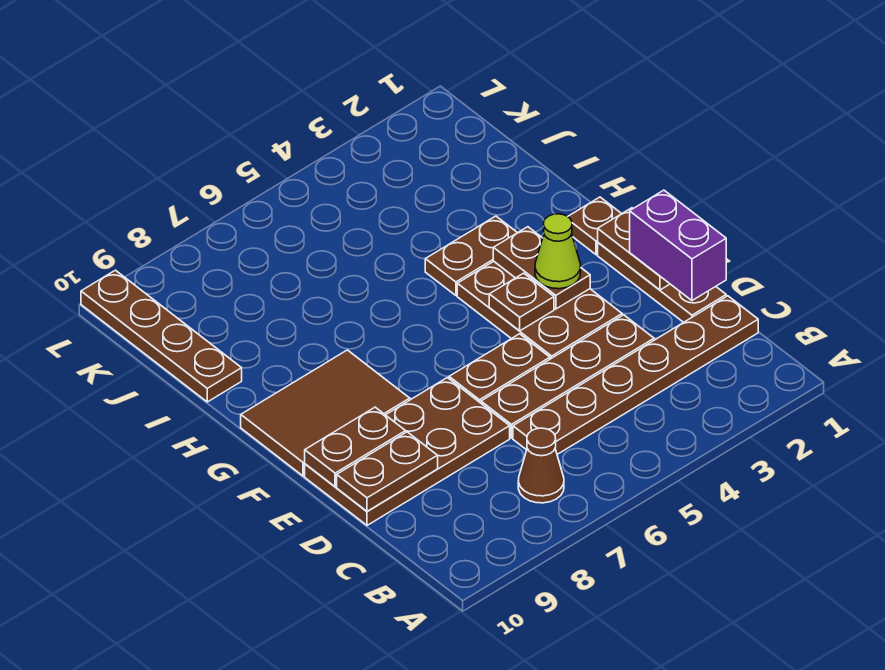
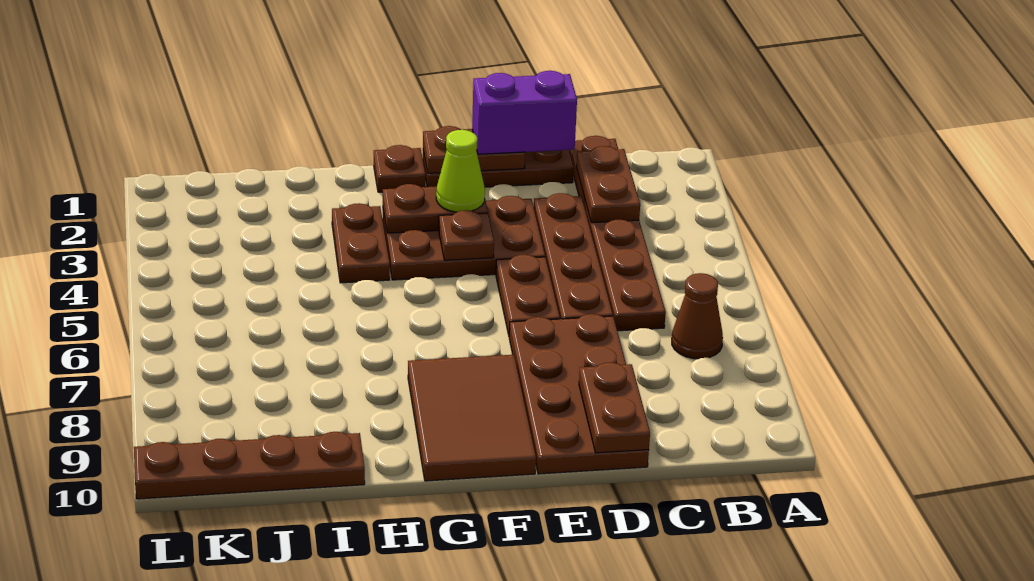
brown 1x2 plate [305,407,406,487] -> brown 1x2 plate moved to [577,146,640,223]

